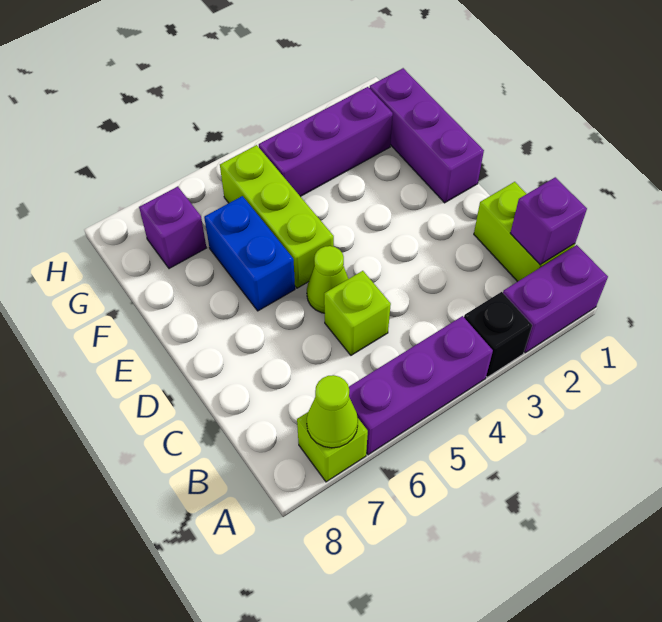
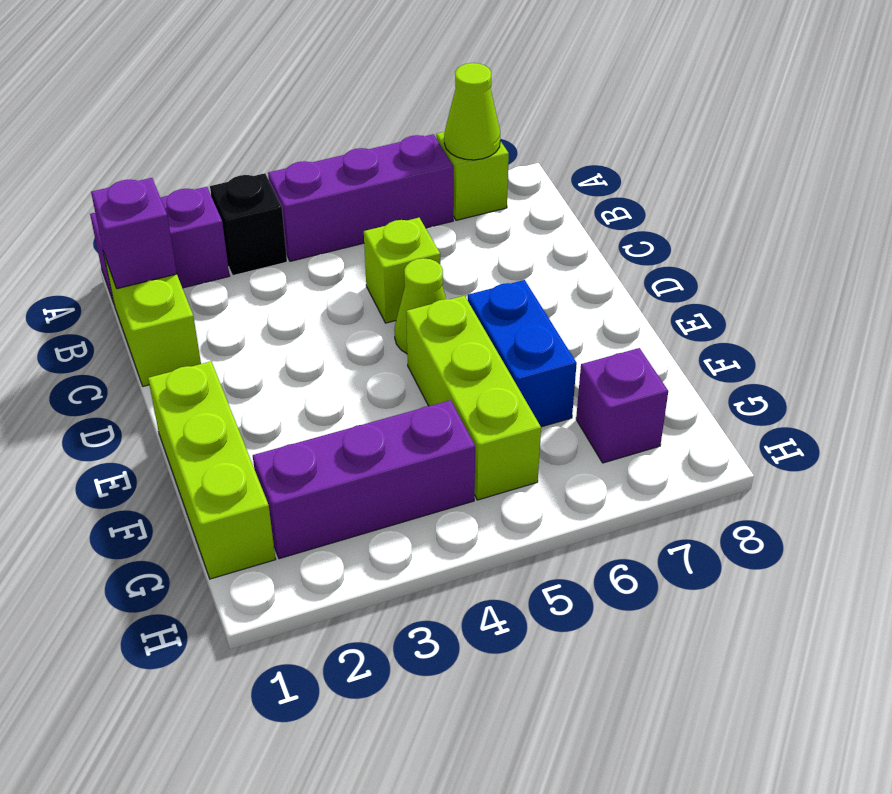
purple 1x3 brick [370,68,484,203] -> lime 1x3 brick [148,362,276,579]

